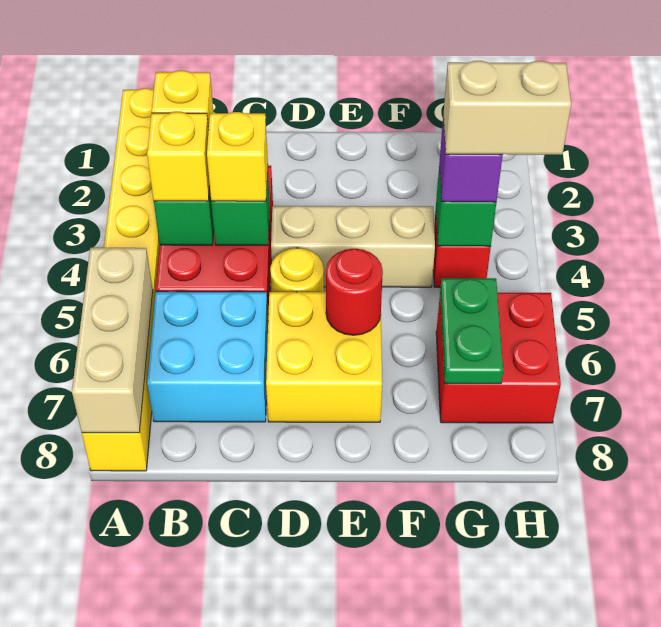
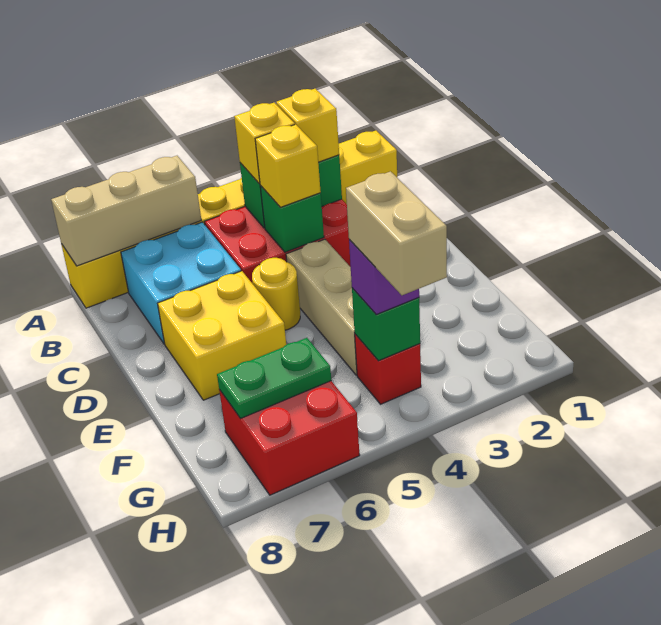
red 1x1 round brick [326,249,383,335] -> none

